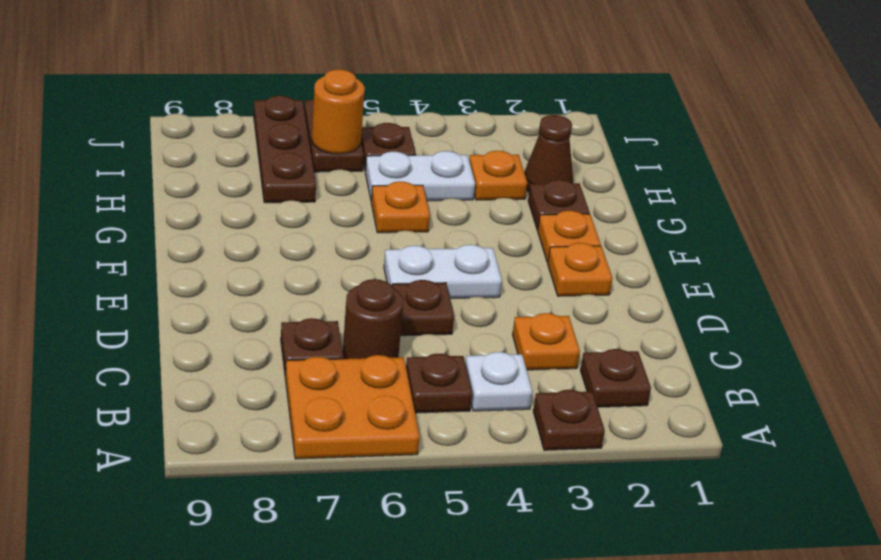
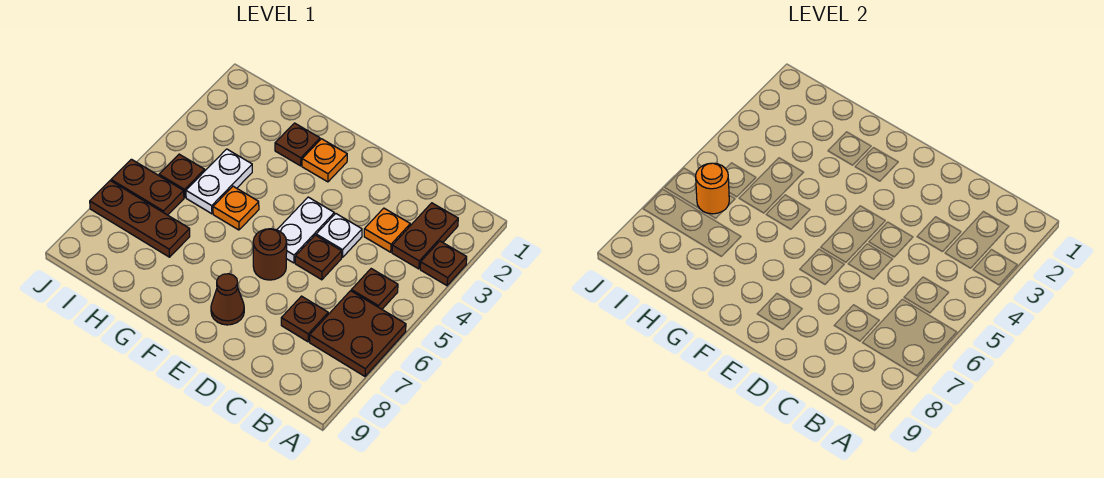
orange 2x2 plate [285,355,420,459] -> brown 2x2 plate [310,291,406,376]
brown 1x1 plate [580,349,651,407] -> brown 1x2 plate [392,203,458,269]
white 1x1 plate [465,352,532,411] -> white 1x1 plate moved to [316,214,362,257]
brown 1x1 round brick [343,279,403,359] -> brown 1x1 round brick moved to [253,229,287,280]
orange 1x1 plate [548,243,612,296] -> none
brown 1x1 cone [524,115,573,192] -> brown 1x1 cone moved to [211,274,244,325]
orange 1x1 plate [469,151,527,200] -> none

